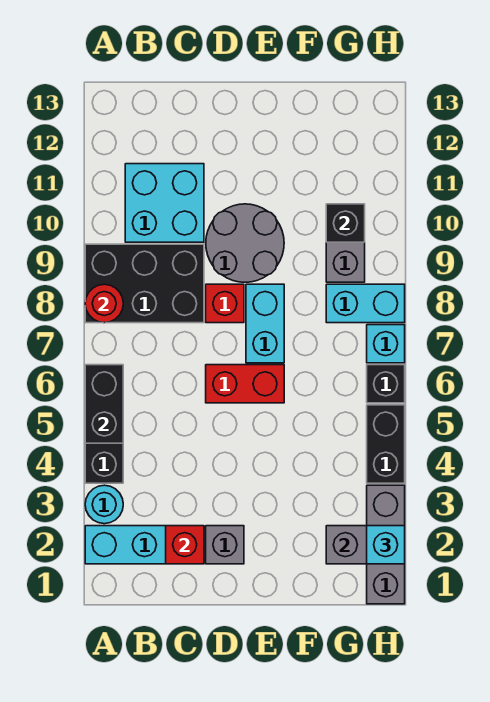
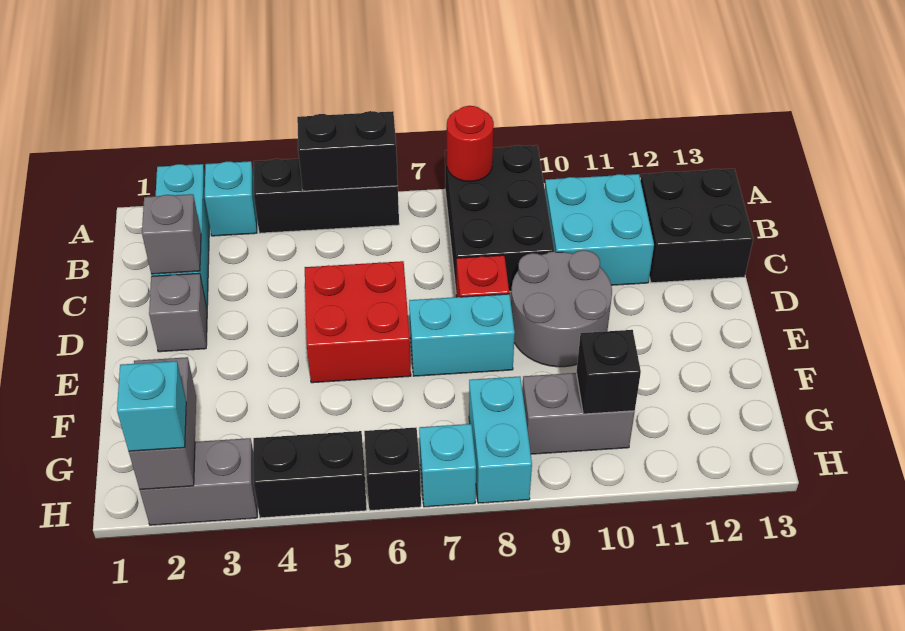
cyan 1x1 round brick [85,485,123,524] -> cyan 1x1 brick [205,161,257,236]
none -> black 2x2 brick [641,169,753,283]
red 1x1 brick [166,526,204,564] -> grey 1x1 brick [142,194,201,274]
red 1x2 brick [206,365,284,403] -> red 2x2 brick [305,261,411,383]
grey 1x3 brick [367,485,405,604] -> grey 1x2 brick [140,438,257,525]

